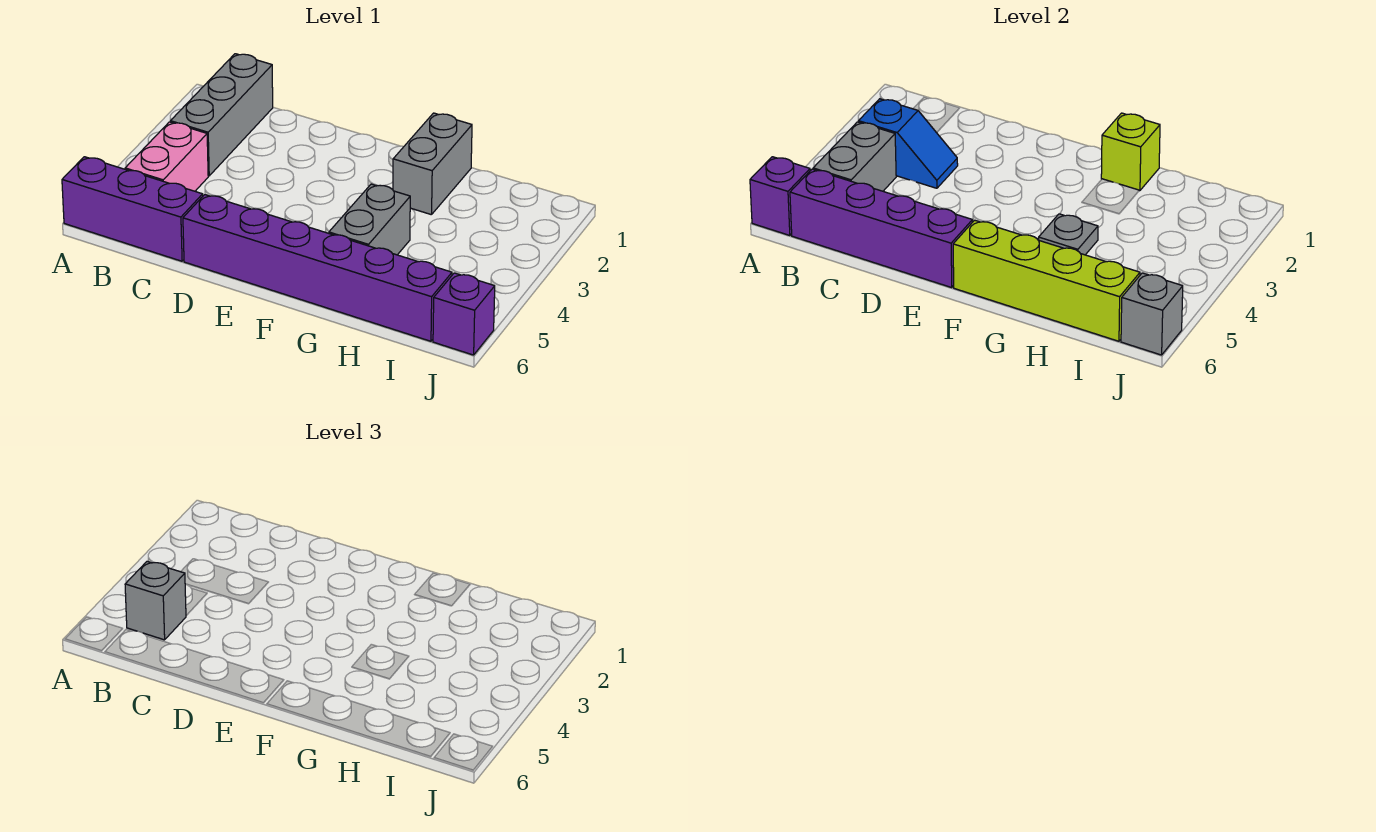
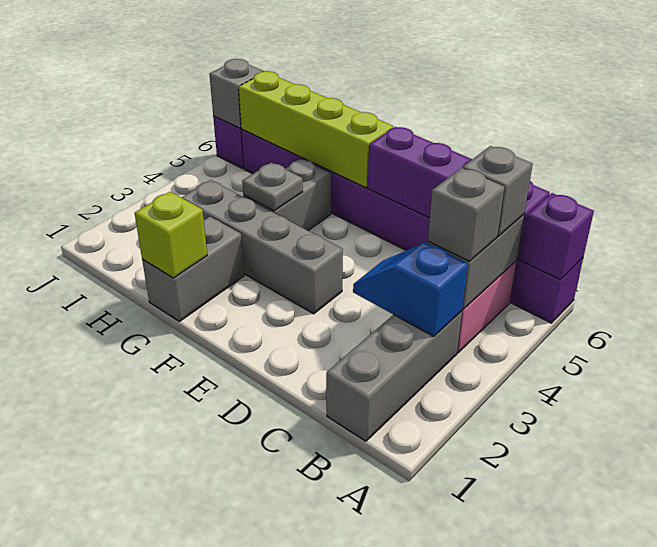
none -> grey 1x1 brick [428,168,504,261]
none -> grey 1x4 brick [182,180,343,314]

